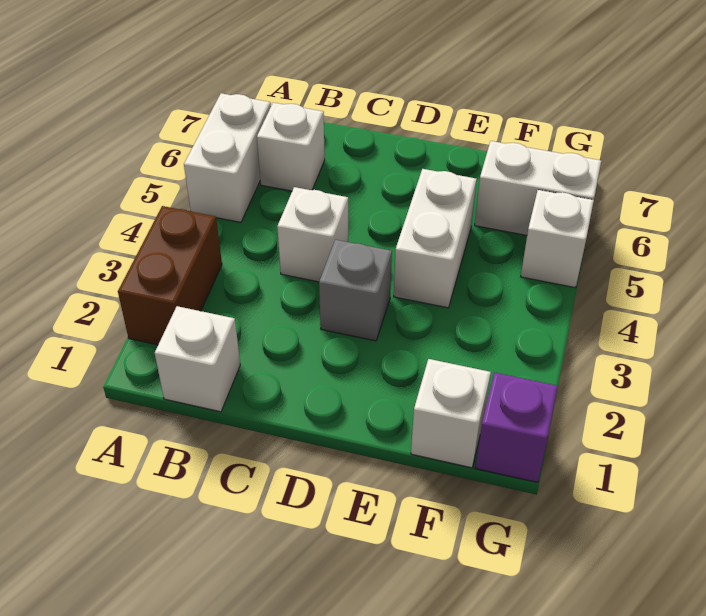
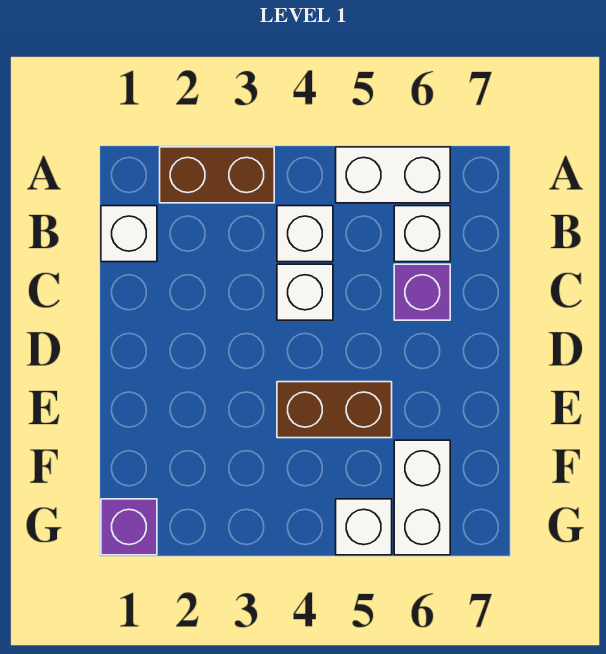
none -> purple 1x1 brick [394,264,450,320]
grey 1x1 brick [319,240,392,341] -> none
white 1x2 brick [394,169,477,308] -> brown 1x2 brick [277,382,392,438]
white 1x1 brick [411,359,491,468] -> white 1x1 brick moved to [277,206,333,262]

